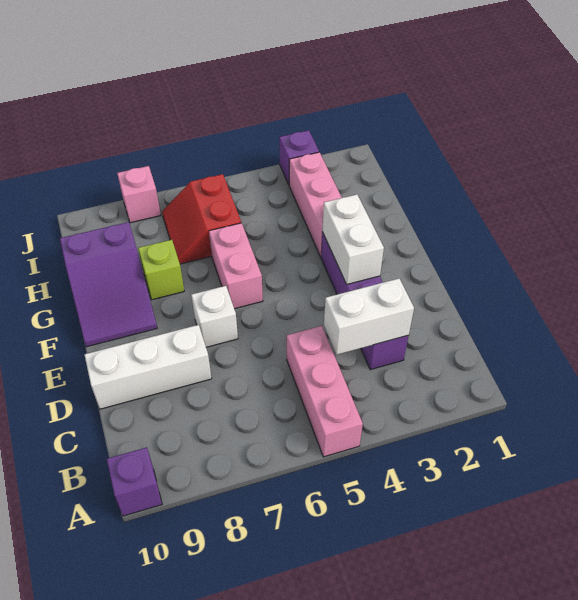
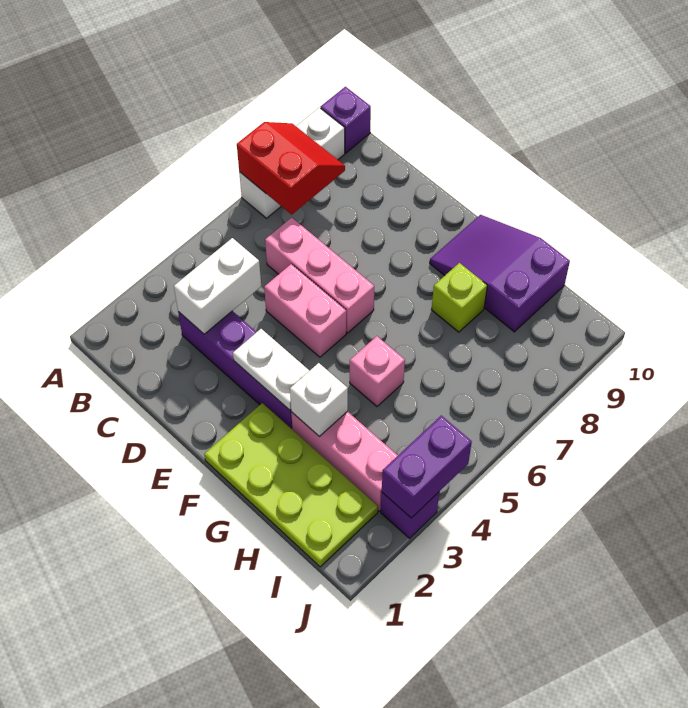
pink 1x3 brick [287,326,363,457] -> pink 1x3 brick moved to [265,217,374,333]
white 1x3 brick [84,325,212,409] -> white 1x3 brick moved to [239,108,345,218]
white 1x2 brick [322,194,384,284] -> white 1x2 plate [233,329,309,410]
white 1x1 brick [191,286,238,347] -> white 1x1 brick moved to [290,363,348,436]
none -> lime 2x4 plate [204,403,378,567]
pink 1x2 brick [209,223,263,309] -> pink 1x2 brick moved to [264,264,346,357]
red 2x2 slope [162,174,241,264] -> red 2x2 slope moved to [237,122,345,214]
none -> purple 1x2 brick [382,416,472,518]
pink 1x1 brick [117,166,161,223] -> pink 1x1 brick moved to [350,336,405,406]

